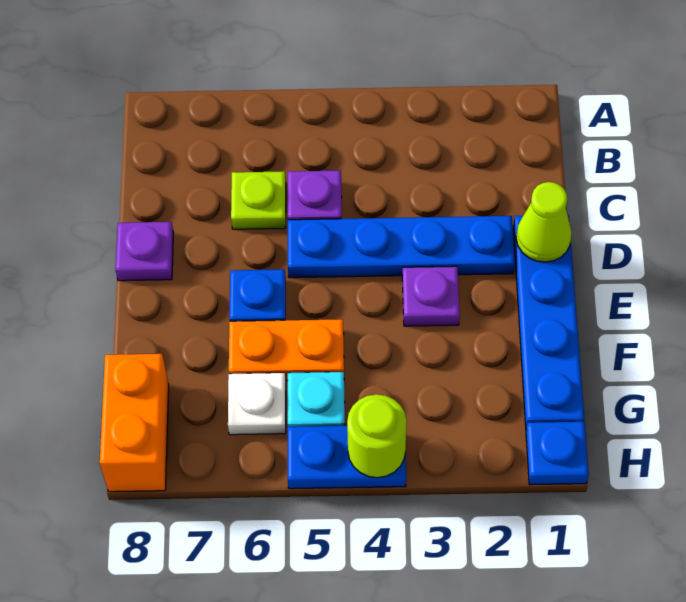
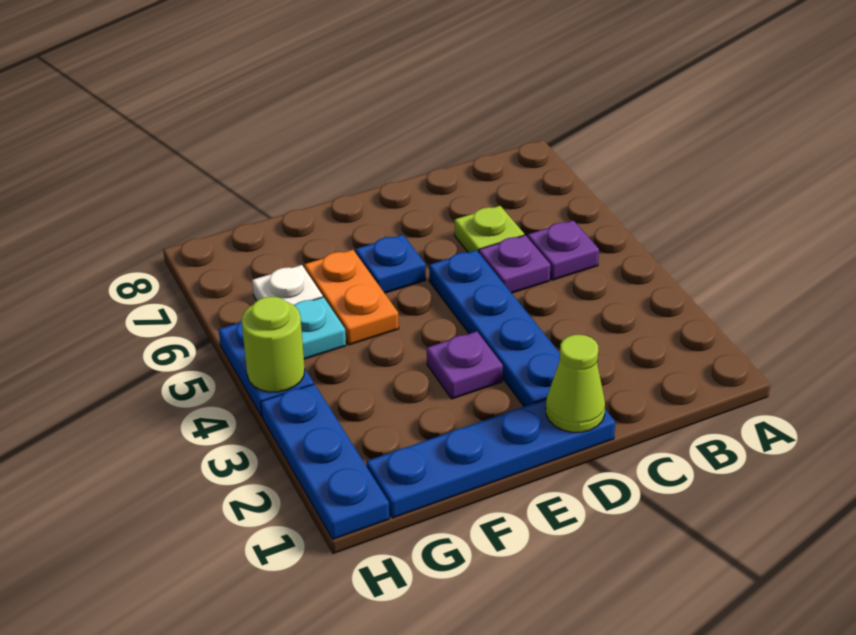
purple 1x1 plate [115,222,173,281] -> purple 1x1 plate moved to [528,221,599,280]
orange 1x2 brick [100,354,169,492] -> none
blue 1x1 plate [526,422,589,485] -> blue 1x3 plate [261,384,389,539]

